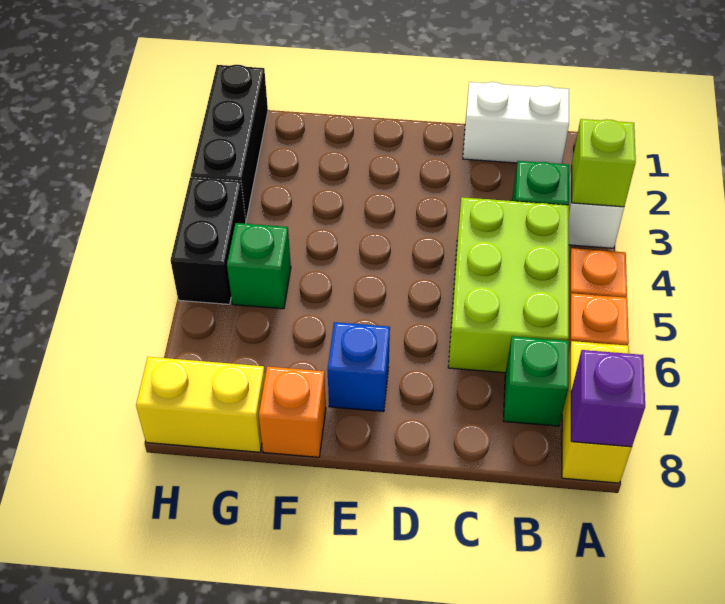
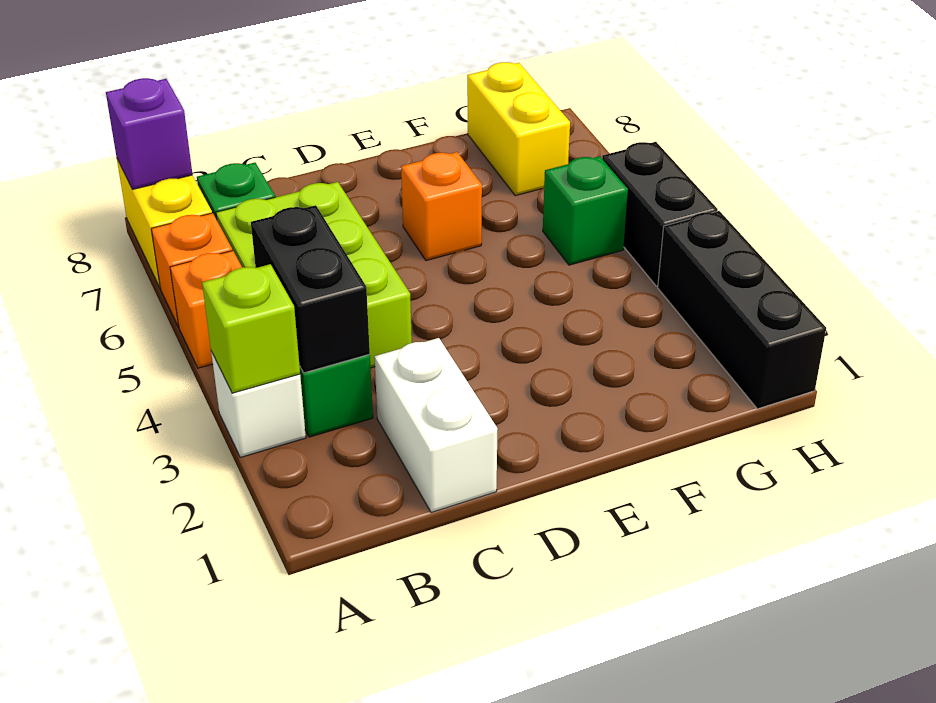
white 1x2 brick [463,82,569,164] -> white 1x2 brick turned to [374,338,498,513]
none -> black 1x2 brick [251,205,370,373]
blue 1x1 brick [327,322,390,412] -> none
orange 1x1 brick [259,367,326,457] -> orange 1x1 brick moved to [401,152,482,261]
yellow 1x2 brick [136,357,265,452] -> yellow 1x2 brick turned to [467,62,570,196]

